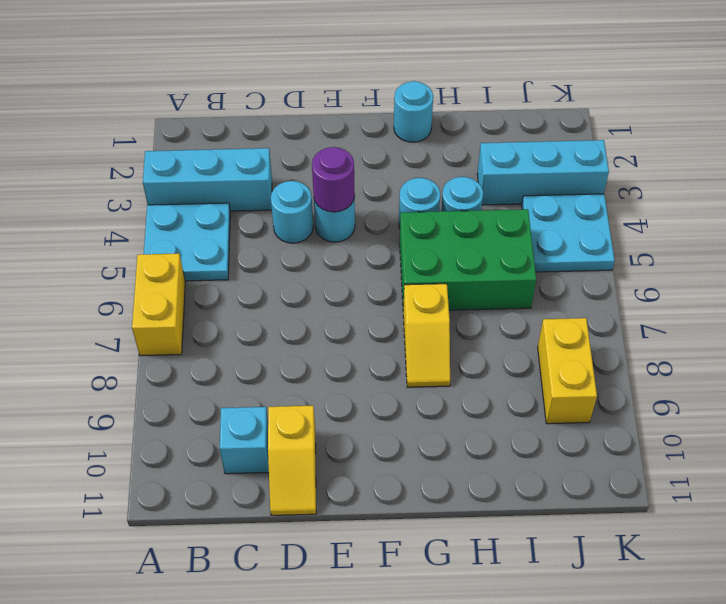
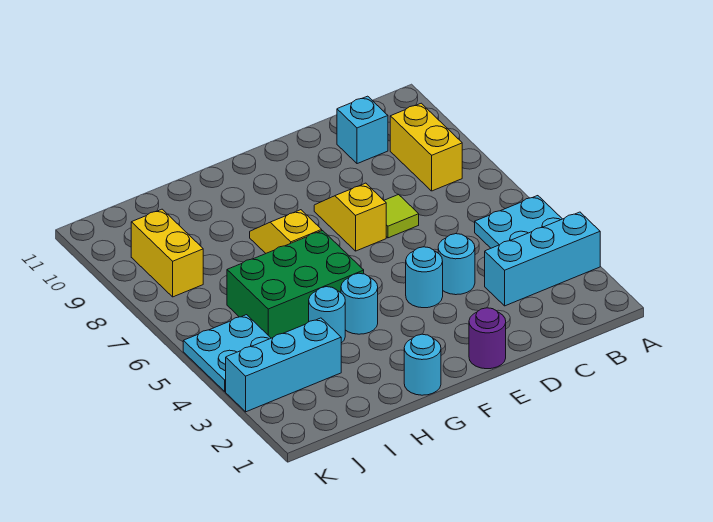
yellow 1x2 brick [132,254,185,356] -> yellow 1x2 brick moved to [390,103,462,191]
none -> lime 1x1 tile [384,194,419,238]
yellow 1x2 slope [268,406,316,515] -> yellow 1x2 slope moved to [314,183,386,251]
purple 1x1 round brick [312,147,355,212] -> purple 1x1 round brick moved to [469,308,506,369]

